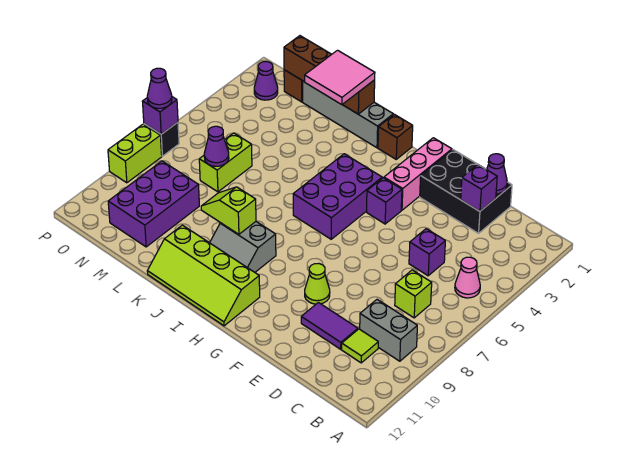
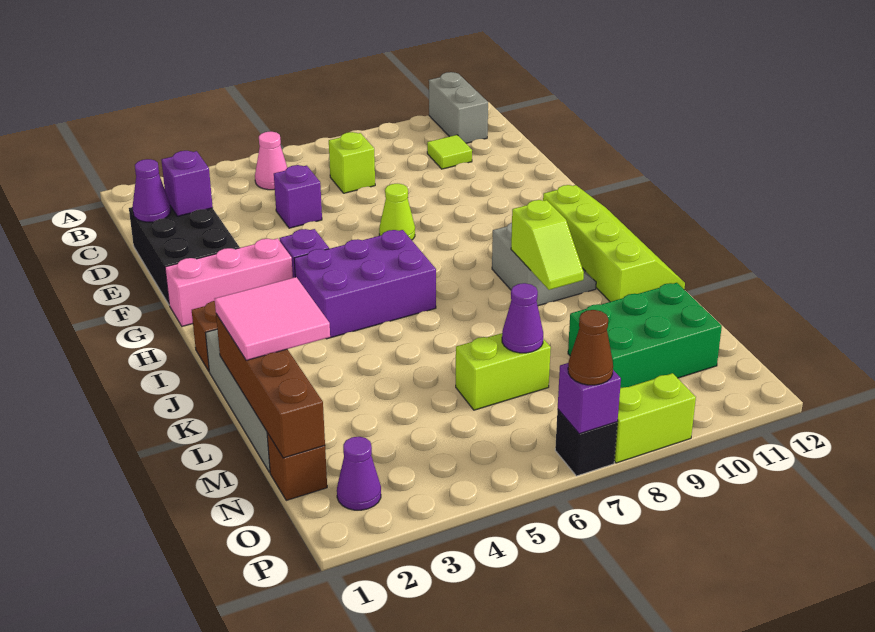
grey 1x2 brick [360,300,417,361] -> grey 1x2 brick moved to [429,72,488,143]
purple 1x2 tile [301,303,358,349] -> none
lime 1x1 cone [305,263,330,304] -> lime 1x1 cone moved to [379,184,415,240]
purple 2x3 brick [108,161,199,247] -> green 2x3 brick [568,283,722,388]
purple 1x1 cone [147,68,172,108] -> brown 1x1 cone [568,310,613,385]

